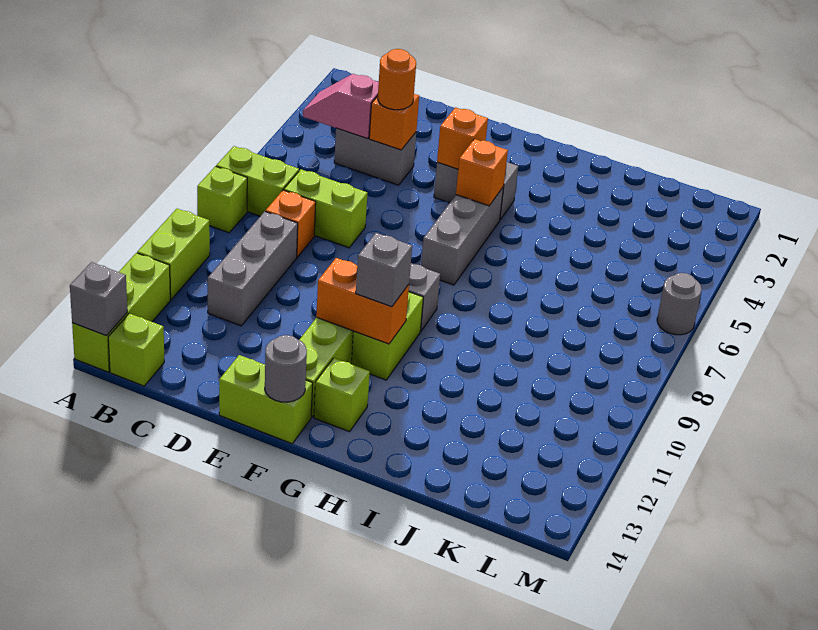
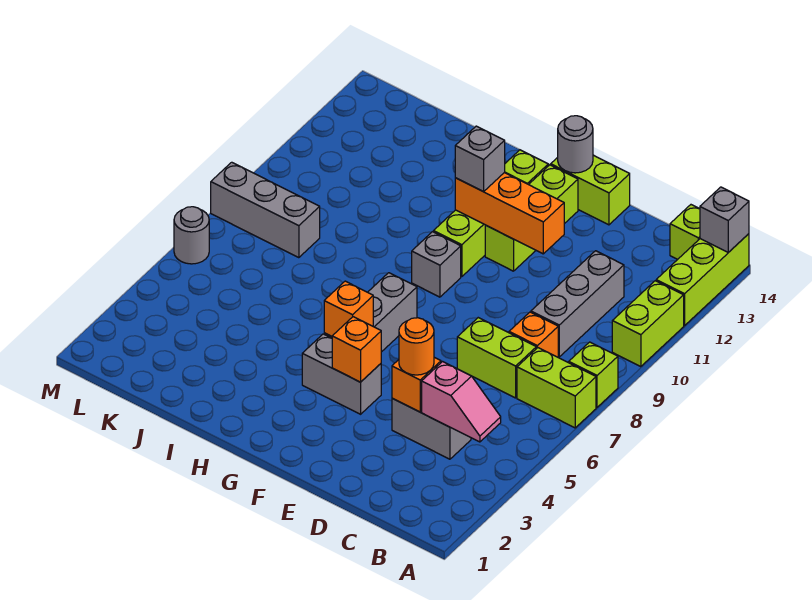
orange 1x2 brick [316,258,409,344] -> orange 1x3 brick [455,173,564,254]
none -> grey 1x3 brick [211,162,320,258]

